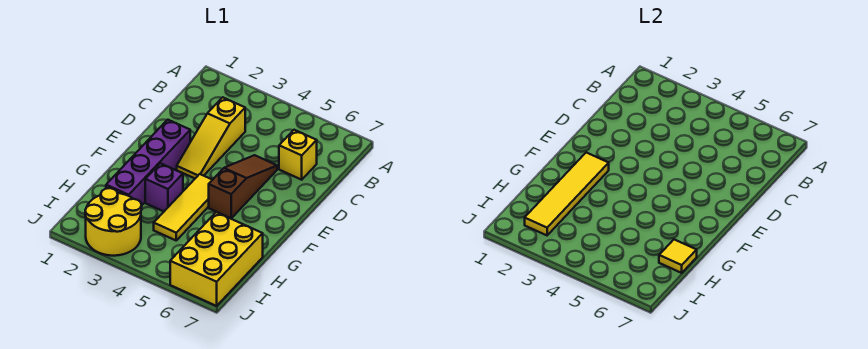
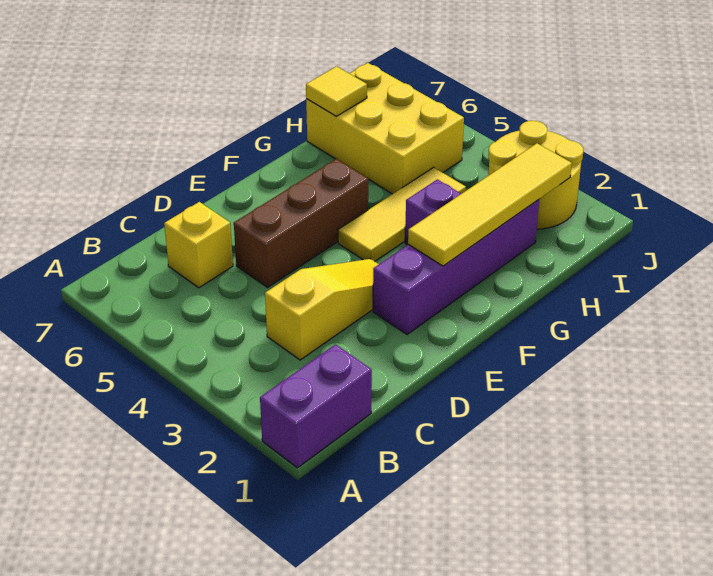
none -> purple 1x2 brick [260,344,372,468]
brown 1x3 slope [209,155,277,218] -> brown 1x3 brick [234,159,368,287]
yellow 2x3 brick [170,212,263,306] -> yellow 2x3 brick turned to [306,63,464,194]

